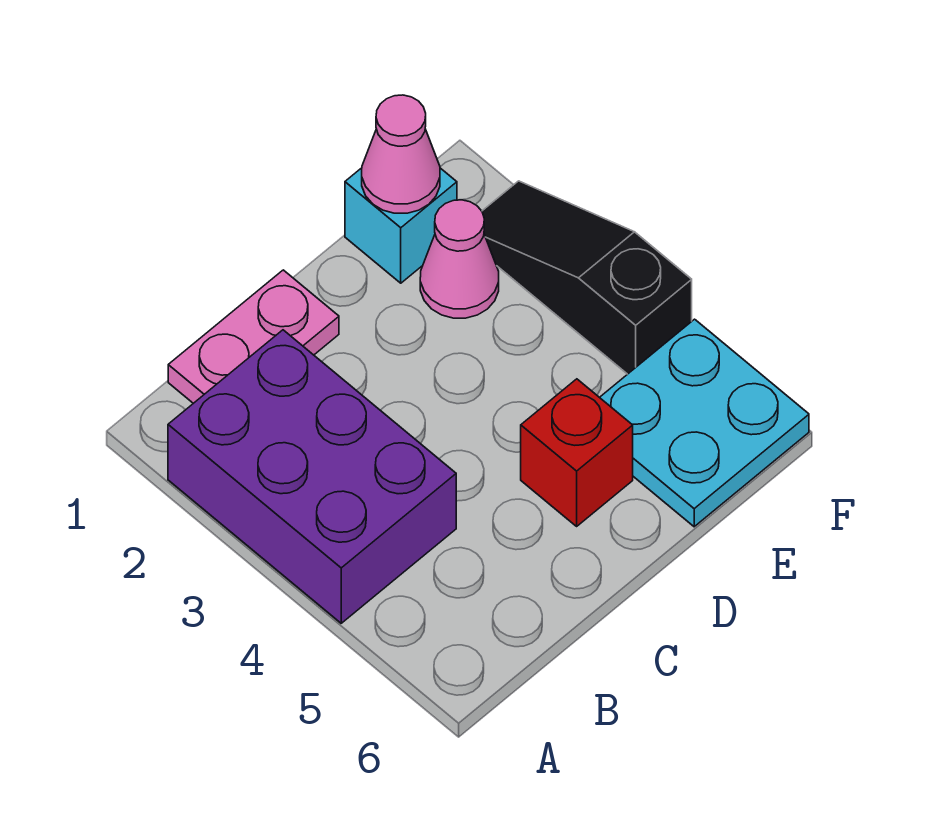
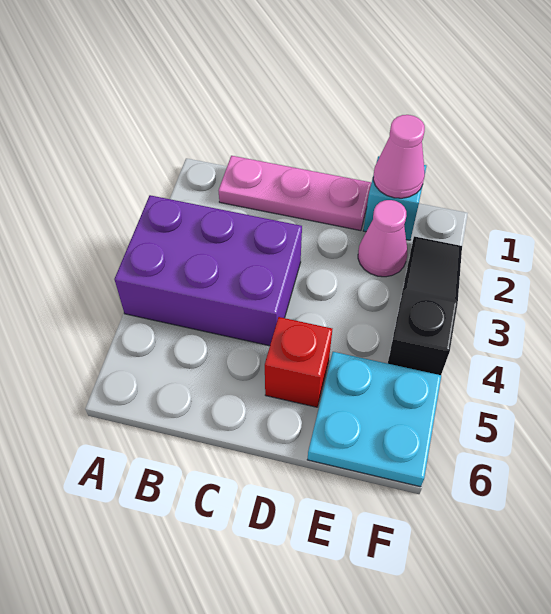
purple 2x3 brick [168,330,456,623] -> purple 2x3 brick turned to [115,195,302,346]
pink 1x2 plate [168,270,339,403] -> pink 1x3 plate [218,156,372,231]

